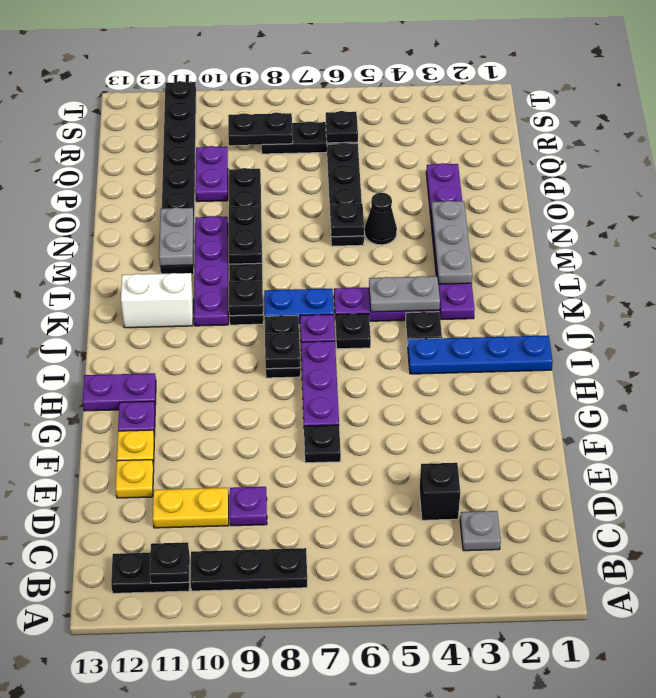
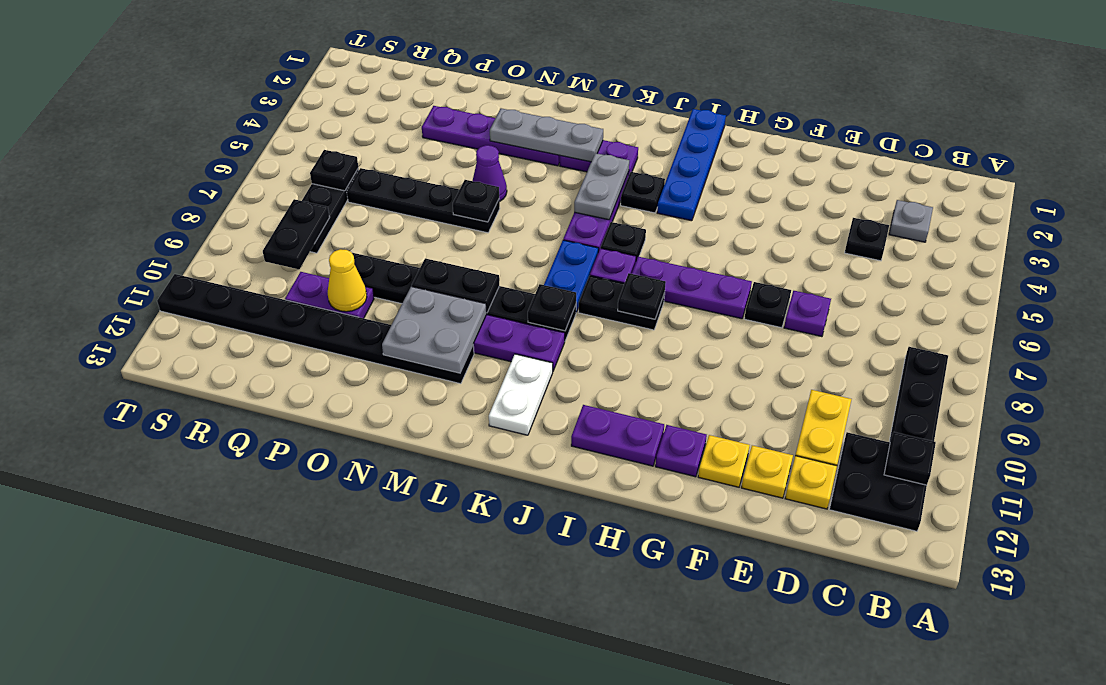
black 1x2 plate [111,553,190,593] -> black 2x2 plate [829,432,927,531]
black 1x1 brick [419,463,460,520] -> black 1x1 plate [845,218,889,261]
purple 1x1 plate [230,487,267,526] -> purple 1x1 plate moved to [784,291,831,337]
none -> yellow 1x1 plate [785,456,837,509]
purple 1x2 plate [83,373,156,411] -> purple 1x2 plate turned to [571,405,664,466]
white 1x2 brick [121,273,193,328] -> white 1x2 plate [489,354,553,435]
grey 1x2 plate [159,207,194,266] -> grey 2x2 plate [382,287,487,373]
black 1x1 cone [365,193,397,245] -> purple 1x1 cone [473,145,507,201]
none -> yellow 1x1 cone [328,249,367,312]

